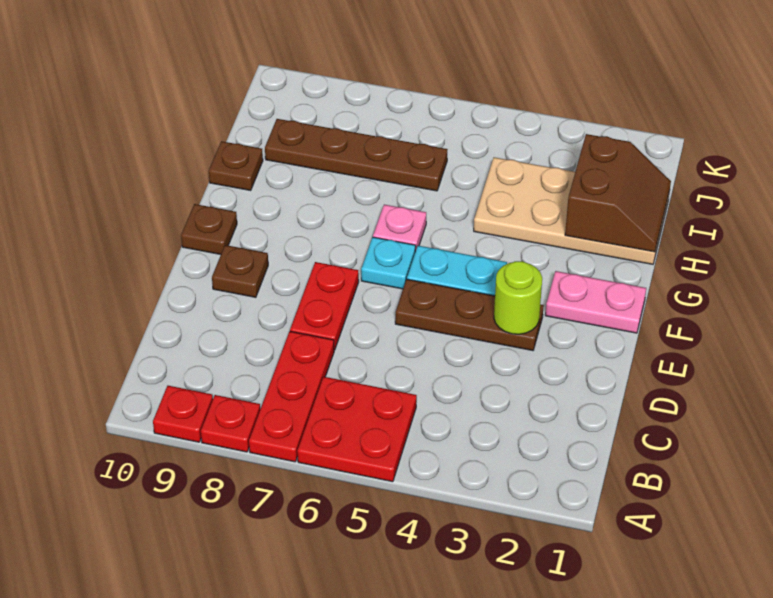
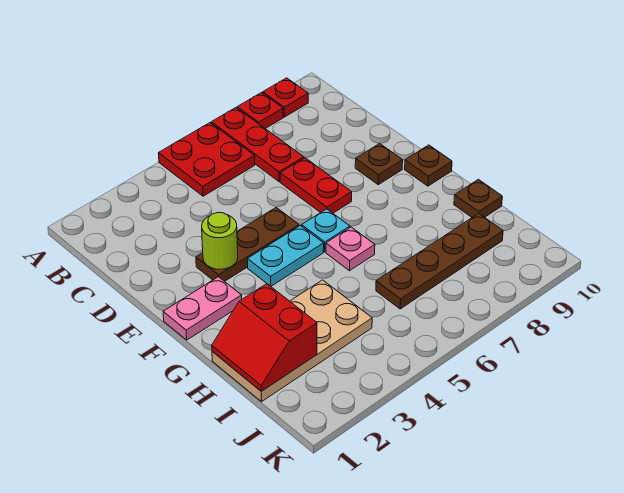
brown 2x2 slope [565,134,671,252] -> red 2x2 slope [212,284,317,391]

